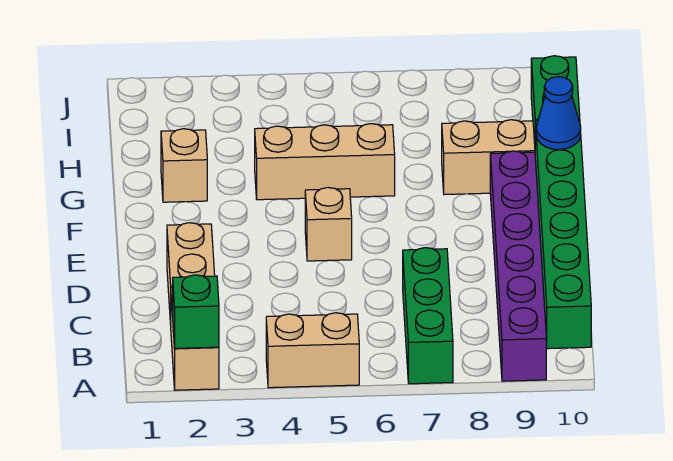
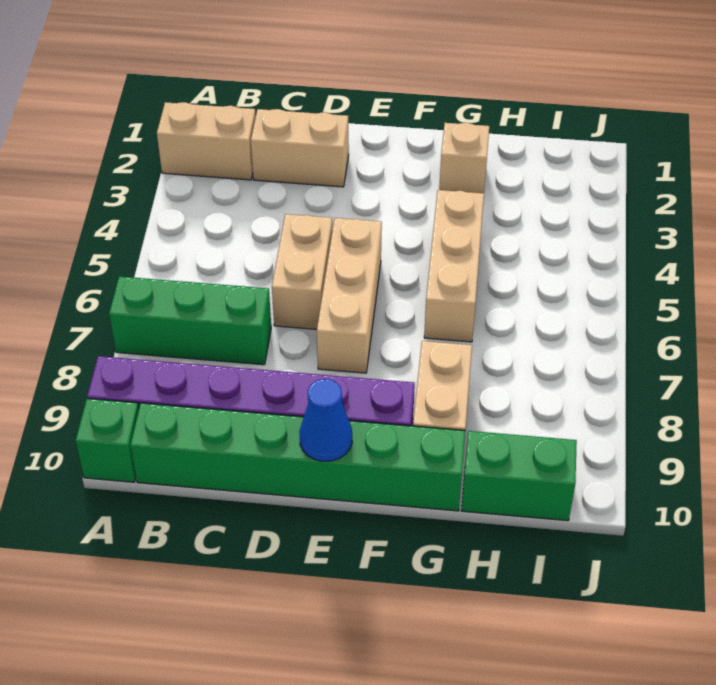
green 1x1 brick [173,275,219,348] -> green 1x1 brick moved to [76,398,139,482]
tan 1x2 brick [266,313,359,388] -> tan 1x2 brick moved to [272,214,332,329]
tan 1x1 brick [305,188,352,261] -> tan 1x3 brick [317,218,382,373]
blue 1x1 cone [536,77,581,150] -> blue 1x1 cone moved to [299,379,352,461]

